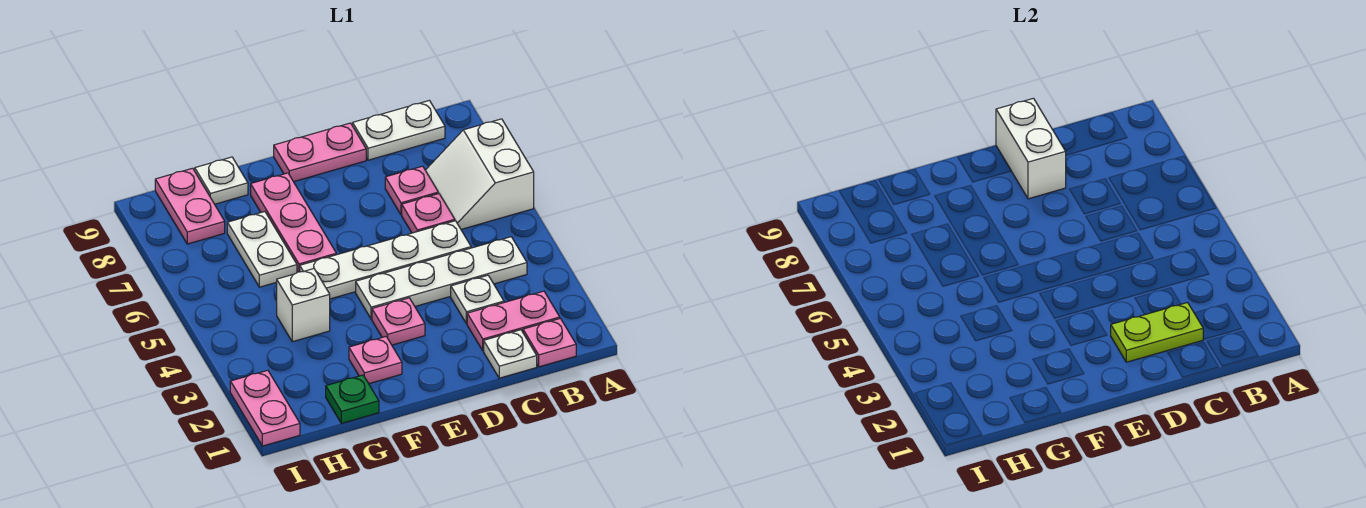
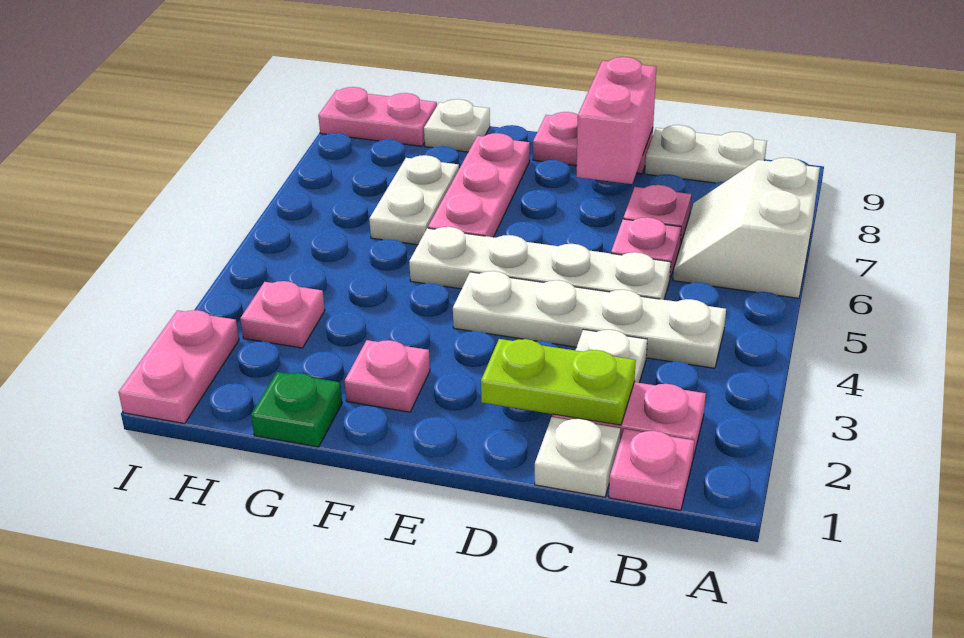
white 1x2 brick [996,98,1066,199] -> pink 1x2 brick [577,57,656,184]
pink 1x1 plate [372,298,425,345] -> pink 1x1 plate moved to [240,281,325,348]
white 1x1 brick [277,269,330,342] -> none
pink 1x2 plate [155,168,225,244] -> pink 1x2 plate turned to [318,87,437,146]

